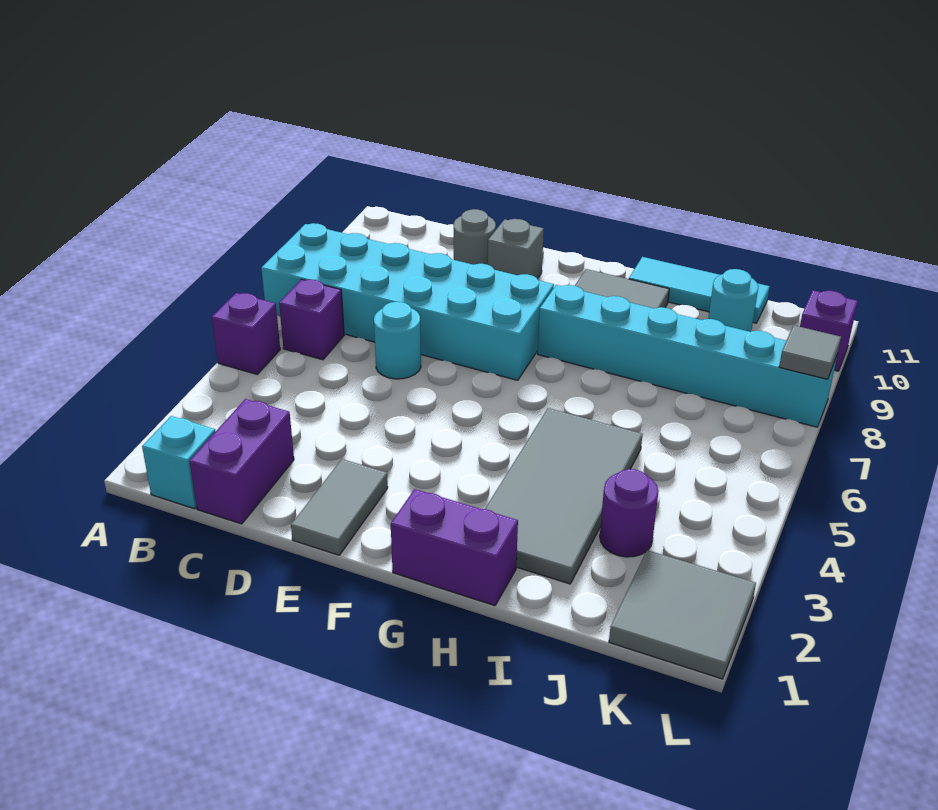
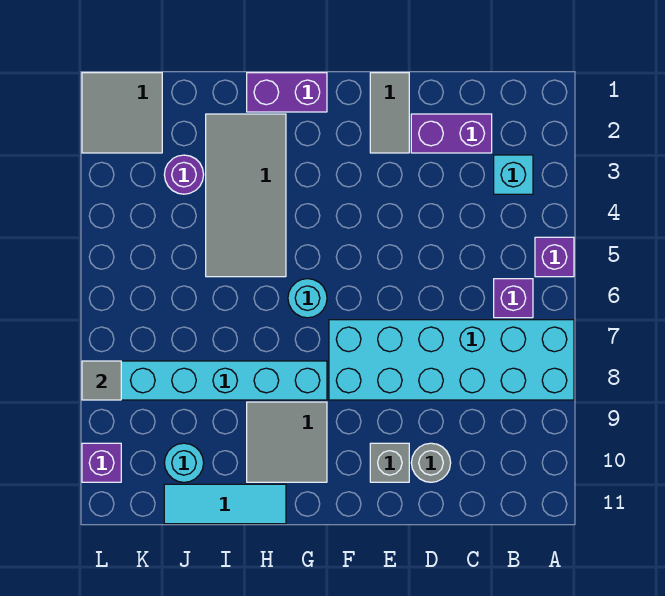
cyan 1x1 brick [142,416,216,509] -> cyan 1x1 brick moved to [494,155,533,194]
purple 1x2 brick [189,399,294,524] -> purple 1x2 brick turned to [411,114,492,153]
cyan 1x1 round brick [374,302,421,379] -> cyan 1x1 round brick moved to [288,279,327,318]

